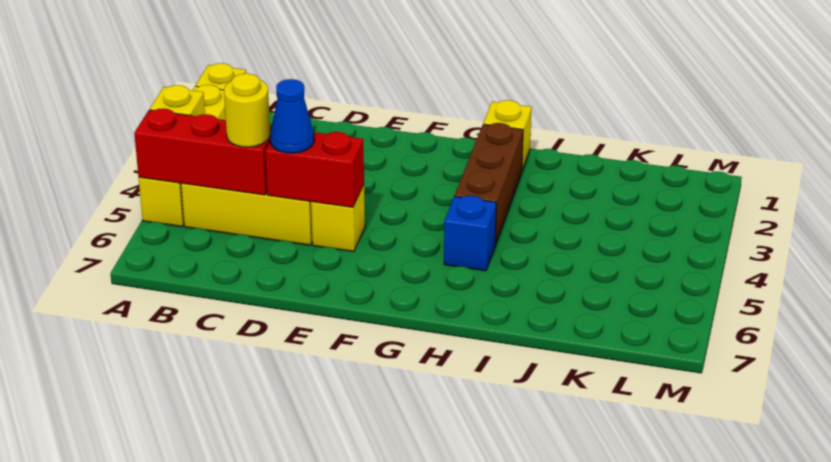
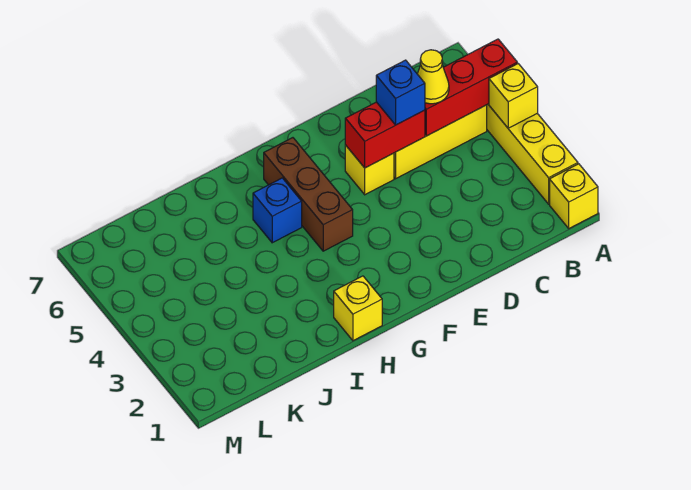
yellow 1x1 round brick [224,73,270,147] -> yellow 1x1 cone [418,50,449,104]
blue 1x1 cone [270,79,314,153] -> blue 1x1 brick [376,60,425,125]
brown 1x3 brick [455,123,523,244] -> brown 1x3 brick moved to [264,138,353,251]

